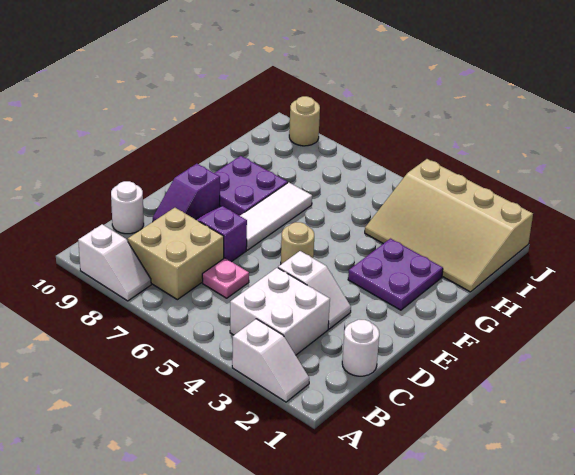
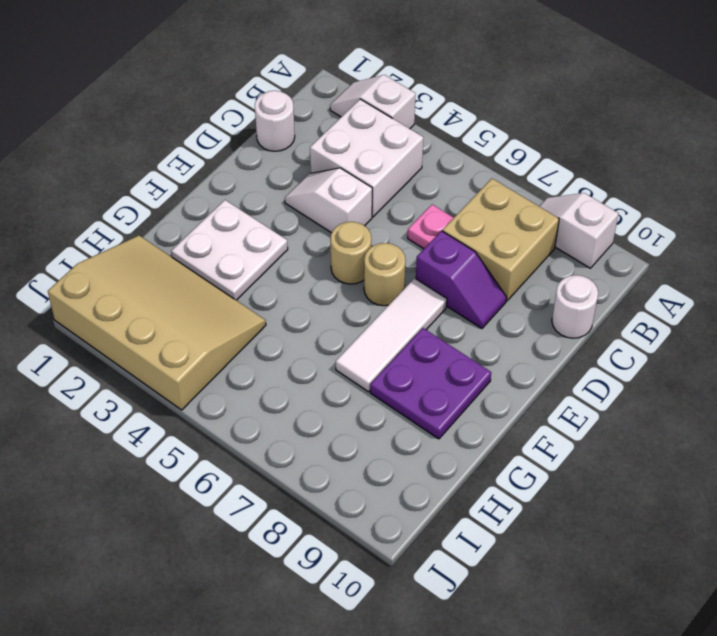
purple 1x2 slope [153,164,220,221] -> none
purple 2x2 plate [348,239,443,310] -> white 2x2 plate [171,200,288,300]
tan 1x1 round brick [289,96,320,146] -> tan 1x1 round brick moved to [364,243,406,306]

